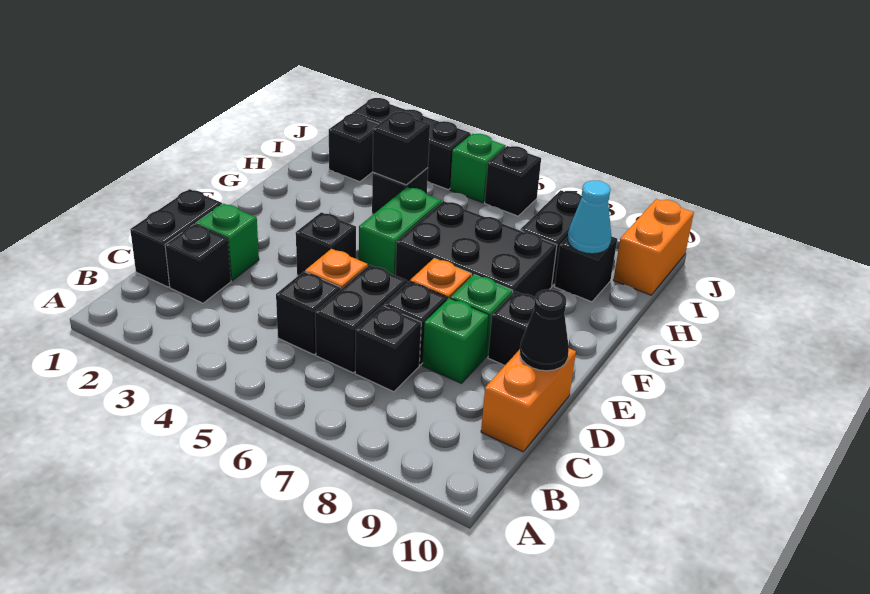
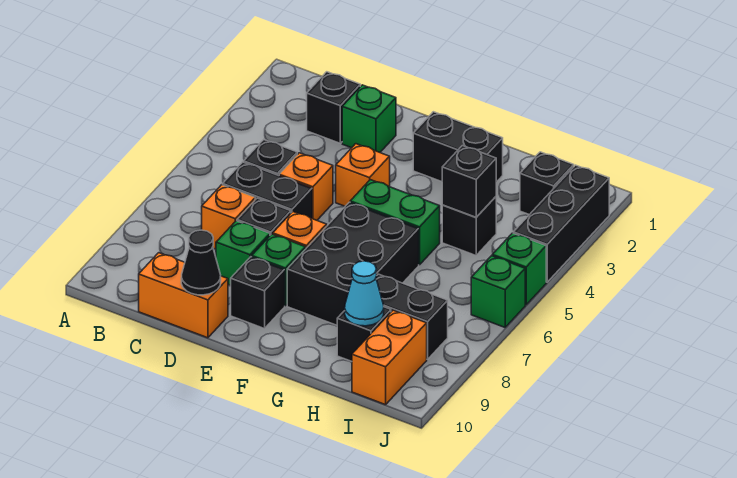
black 1x2 brick [130,189,222,287] -> black 1x2 brick moved to [413,112,503,182]
black 1x1 brick [355,305,421,392] -> orange 1x1 brick [202,185,255,249]
black 1x1 brick [296,212,356,276] -> orange 1x1 brick [336,144,390,206]
orange 1x2 brick [613,199,694,295] -> orange 1x2 brick turned to [352,310,427,405]
black 1x1 brick [485,146,541,216] -> green 1x1 brick [471,256,525,327]

